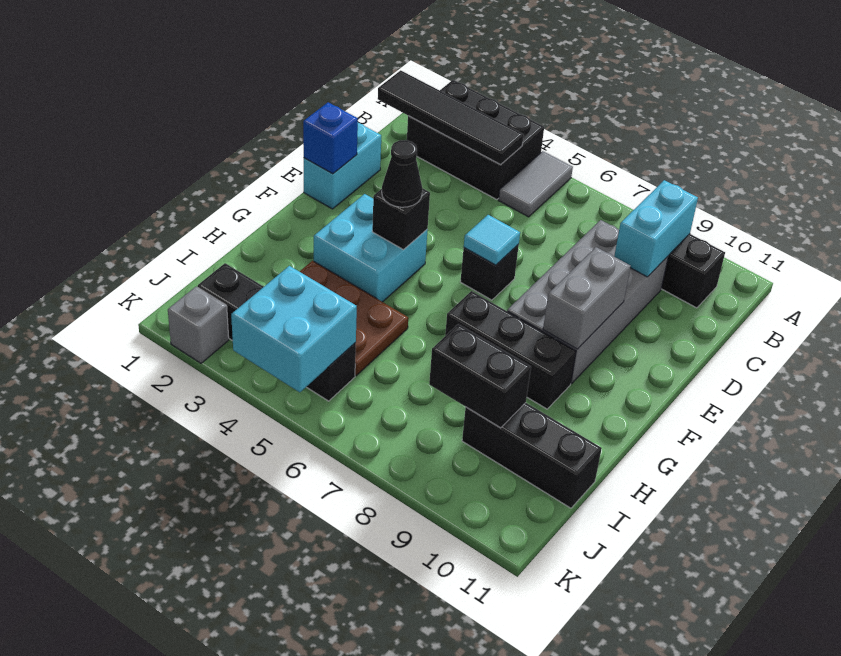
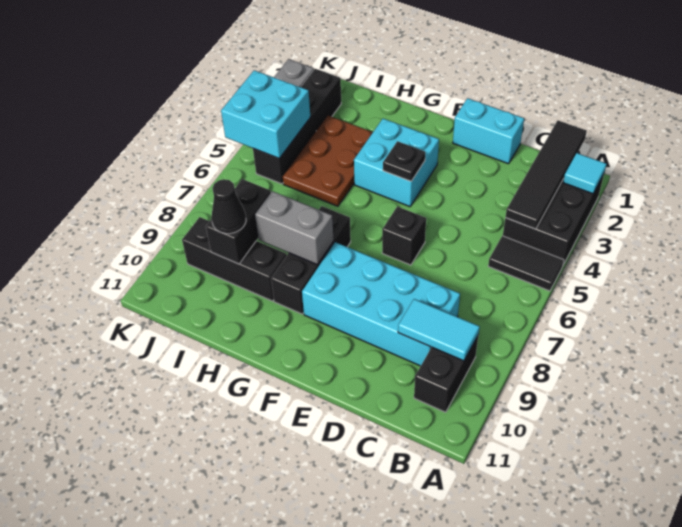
grey 1x2 tile [498,151,573,217] -> black 1x2 tile [488,236,564,291]
cyan 1x2 brick [614,180,698,277] -> cyan 1x2 tile [398,299,480,361]
grey 2x4 brick [507,220,668,384] -> cyan 2x4 brick [302,242,460,366]
blue 1x1 brick [303,102,358,174] -> none
cyan 1x1 tile [464,215,520,265] -> cyan 1x1 tile moved to [563,153,606,194]
grey 1x2 brick [543,247,631,349] -> grey 1x2 brick moved to [255,191,334,265]
black 1x1 brick [372,188,430,250] -> black 1x1 plate [383,141,426,181]
black 1x1 cone [382,140,422,207] -> black 1x1 cone moved to [211,179,246,234]
black 1x3 brick [462,403,602,508] -> black 1x3 brick turned to [182,217,287,301]

